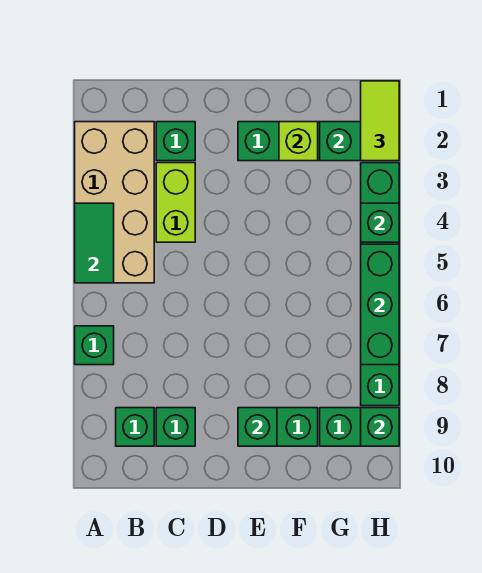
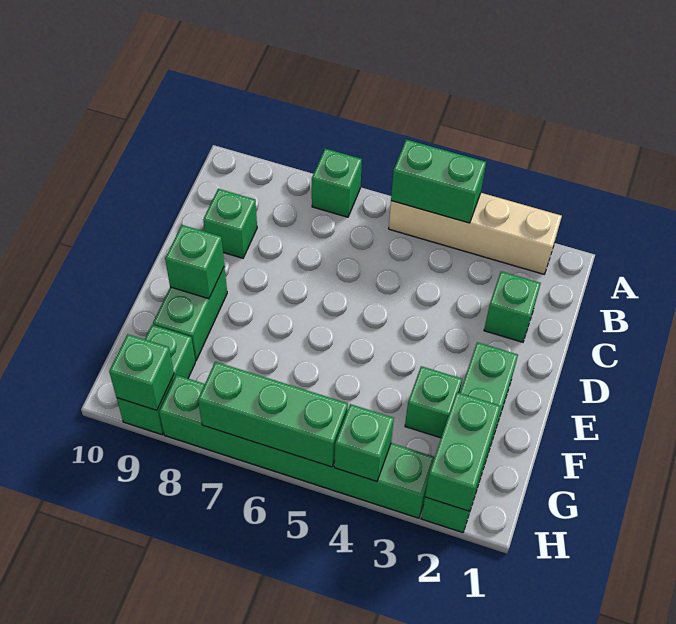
tan 2x4 brick [75,122,154,283] -> tan 1x4 brick [389,193,562,274]
green 1x2 tile [75,203,114,283] -> green 1x2 brick [391,140,486,223]
green 1x1 brick [116,408,154,446] -> green 1x1 brick moved to [405,366,462,438]
lime 1x2 brick [156,163,195,242] -> none
lime 1x1 brick [279,122,318,161] -> none
lime 1x2 tile [361,81,399,161] -> none

